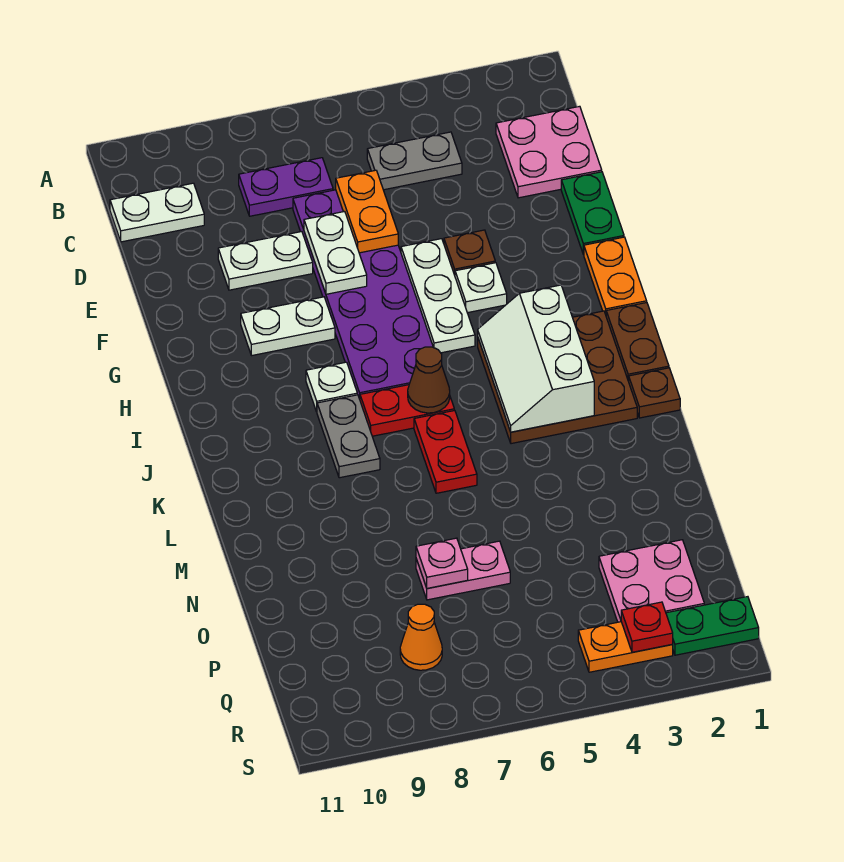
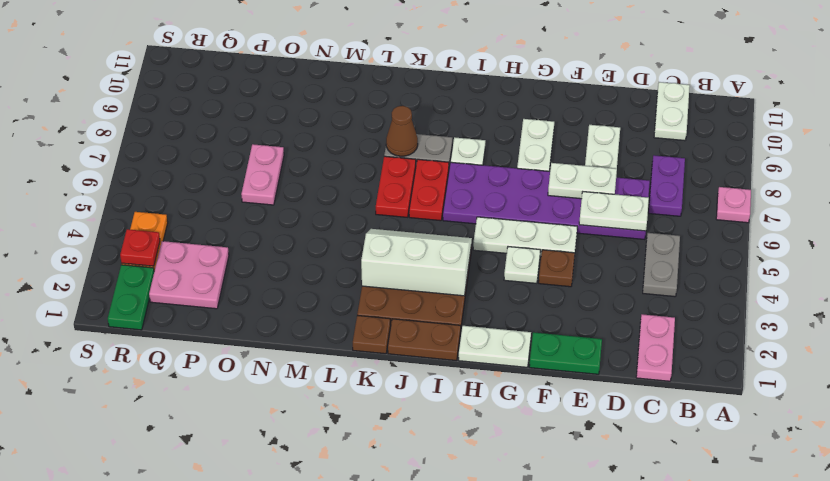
pink 2x2 plate [496,106,602,198] -> pink 1x2 plate [636,314,675,381]
orange 1x2 plate [336,170,398,253] -> white 1x2 plate [579,192,649,231]
orange 1x2 plate [584,237,647,314] -> white 1x2 plate [459,326,531,367]
brown 1x1 cone [408,347,450,413] -> brown 1x1 cone moved to [386,106,418,156]
red 1x2 plate [414,410,477,493] -> red 1x2 plate turned to [376,156,416,217]
pink 1x1 plate [416,538,468,588] -> pink 1x1 plate moved to [716,187,751,223]
orange 1x1 cone [400,604,442,670] -> none

